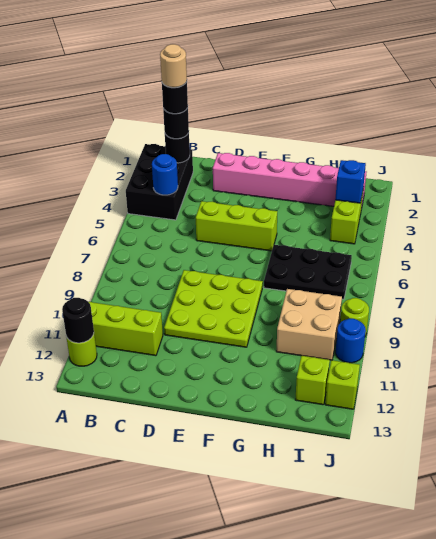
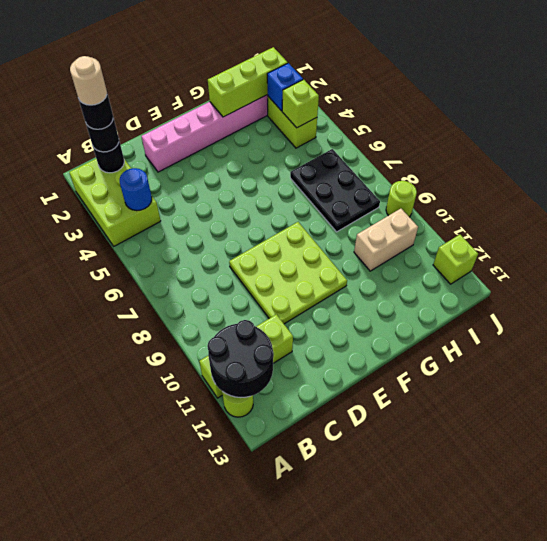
black 2x3 brick [126,144,193,220] -> lime 2x3 brick [69,159,161,246]
black 1x1 round brick [62,298,94,343] -> black 2x2 round brick [207,320,274,397]
lime 1x3 brick [196,201,277,251] -> lime 1x3 brick moved to [208,47,288,117]
black 2x3 plate [264,245,352,299] -> black 2x3 plate turned to [290,149,380,232]
tan 2x2 brick [276,289,342,360] -> tan 1x2 brick [354,209,418,271]
lime 1x1 brick [295,356,330,405] -> lime 1x1 brick moved to [282,80,319,128]
blue 1x1 round brick [336,319,366,363] -> none

